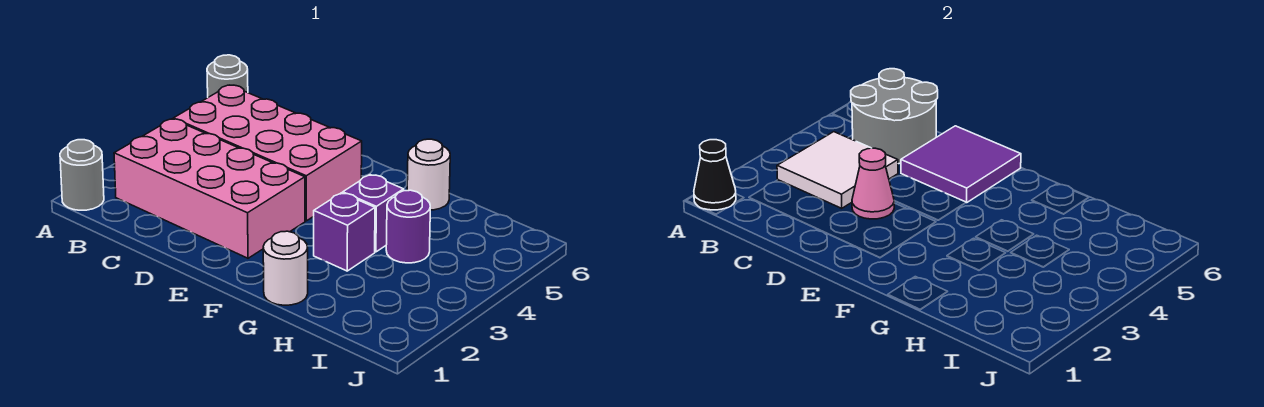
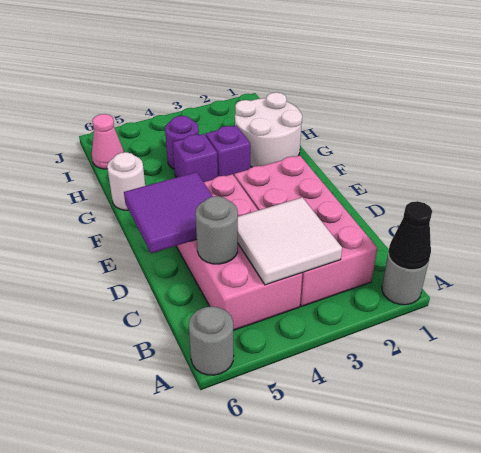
grey 2x2 round brick [851,69,938,164] -> grey 1x1 round brick [195,196,238,264]
pink 1x1 cone [852,148,894,219] -> pink 1x1 cone moved to [92,114,124,169]
white 1x1 round brick [263,231,308,305] -> white 2x2 round brick [235,92,302,167]

